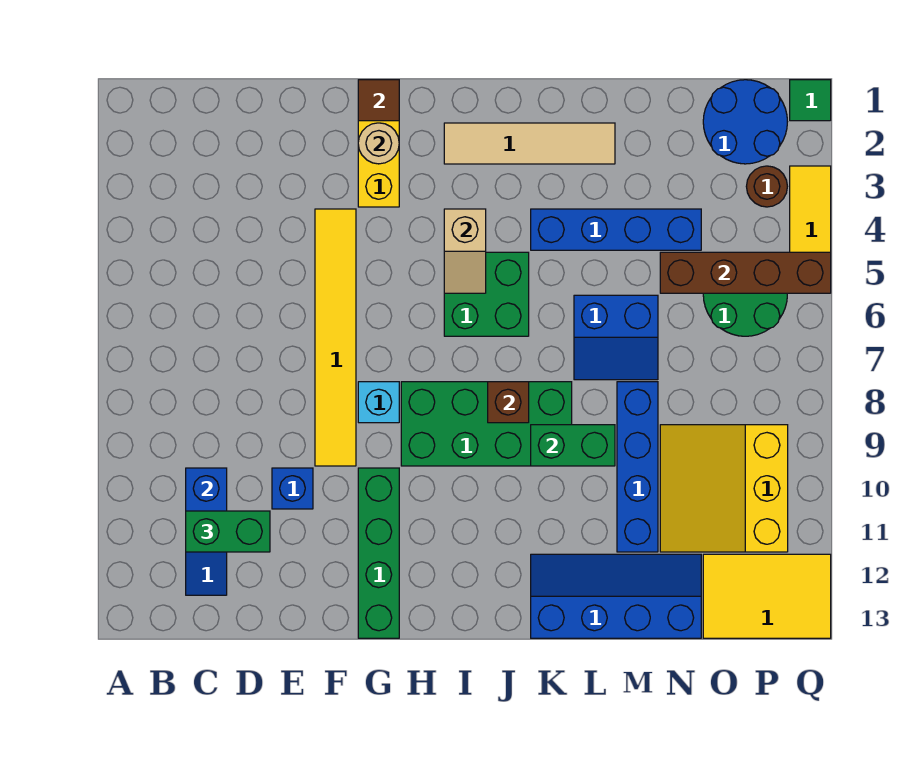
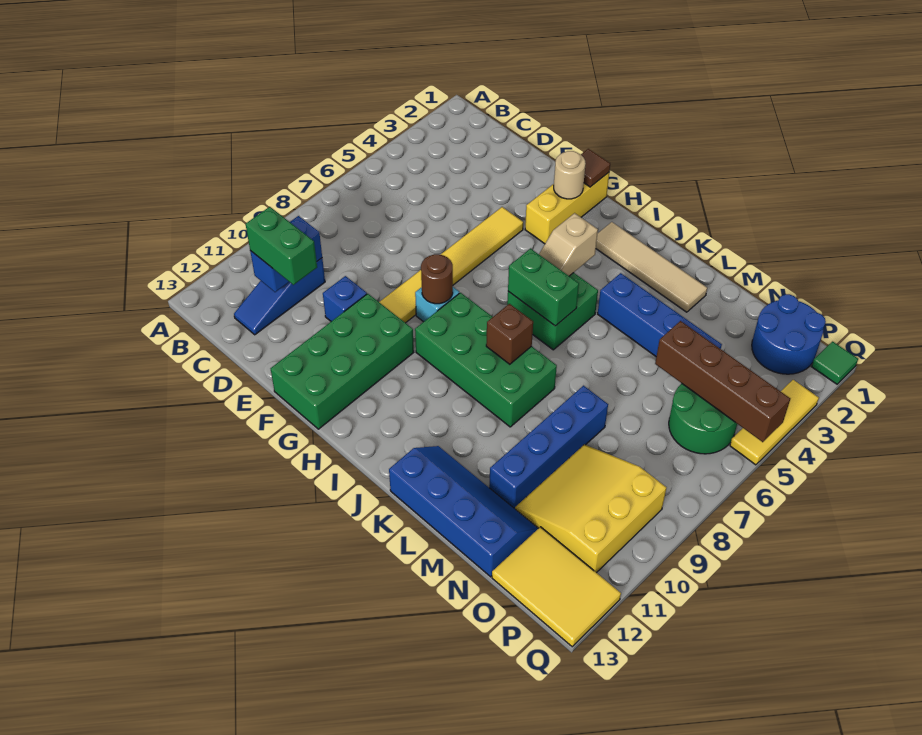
green 1x4 brick [358,468,399,638] -> green 2x4 brick [271,294,414,429]
green 1x2 brick [531,425,615,466] -> green 1x2 brick moved to [508,249,579,326]
blue 2x2 slope [574,295,658,380] -> none
brown 1x1 round brick [746,166,787,207] -> brown 1x1 round brick moved to [421,254,453,304]

